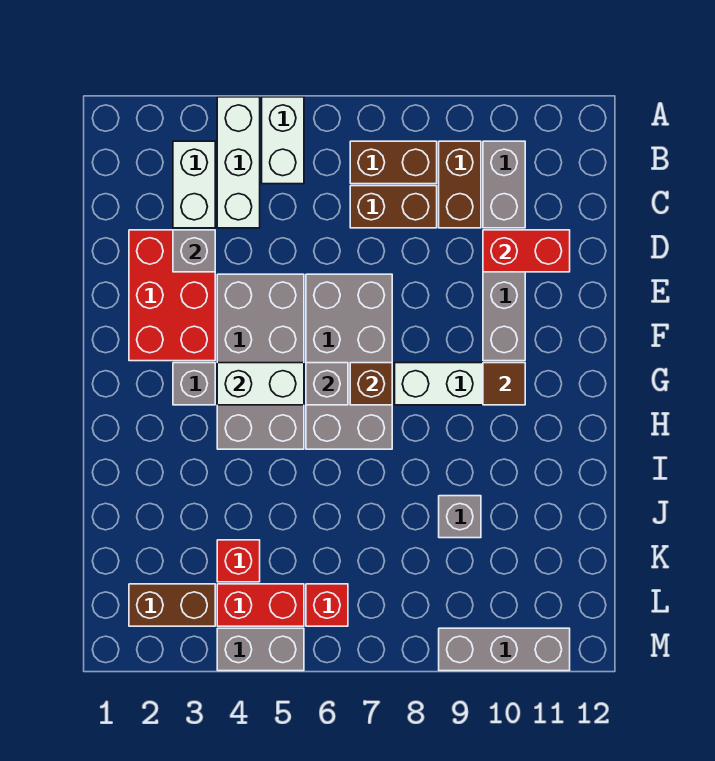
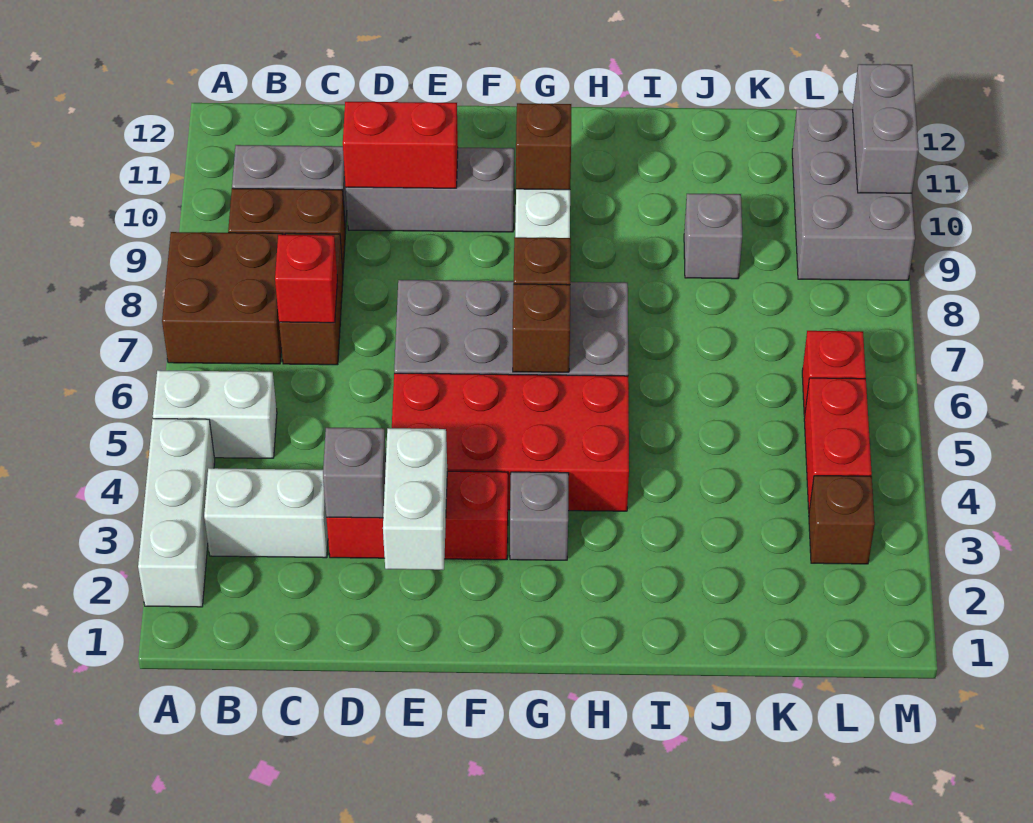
white 1x3 brick [217,97,260,228] -> white 1x3 brick turned to [138,419,215,607]
brown 1x2 brick [350,141,437,184] -> brown 2x2 brick [162,232,283,364]
red 2x3 brick [129,230,215,361] -> red 1x3 brick [326,471,508,560]
red 1x2 brick [483,230,570,272] -> red 1x2 brick turned to [343,102,458,188]
grey 2x4 brick [217,274,304,449] -> red 2x4 brick [392,373,629,511]
white 1x2 brick [217,363,304,405] -> white 1x2 brick moved to [383,428,447,570]
grey 1x1 brick [306,363,348,405] -> brown 1x1 brick [513,284,570,372]
brown 1x1 tile [483,363,525,405] -> brown 1x1 brick [516,103,571,190]
red 1x1 brick [217,540,260,582] -> red 1x1 brick moved to [275,235,337,323]
brown 1x2 brick [129,584,215,626] -> brown 1x1 brick [809,476,875,564]
grey 1x2 brick [217,628,304,671] -> grey 1x2 brick moved to [853,64,919,193]
grey 1x3 brick [439,628,570,671] -> grey 2x3 brick [792,109,915,280]

